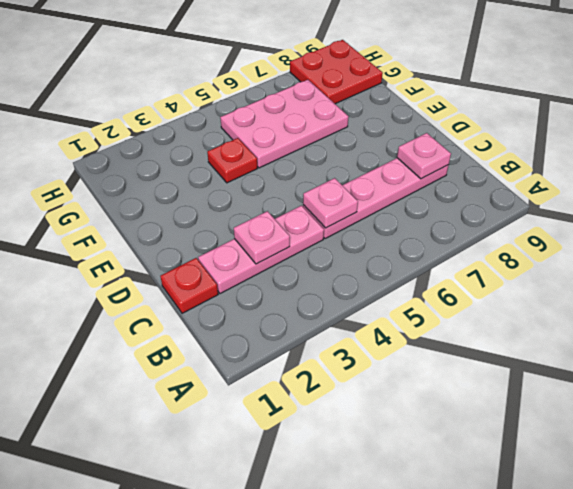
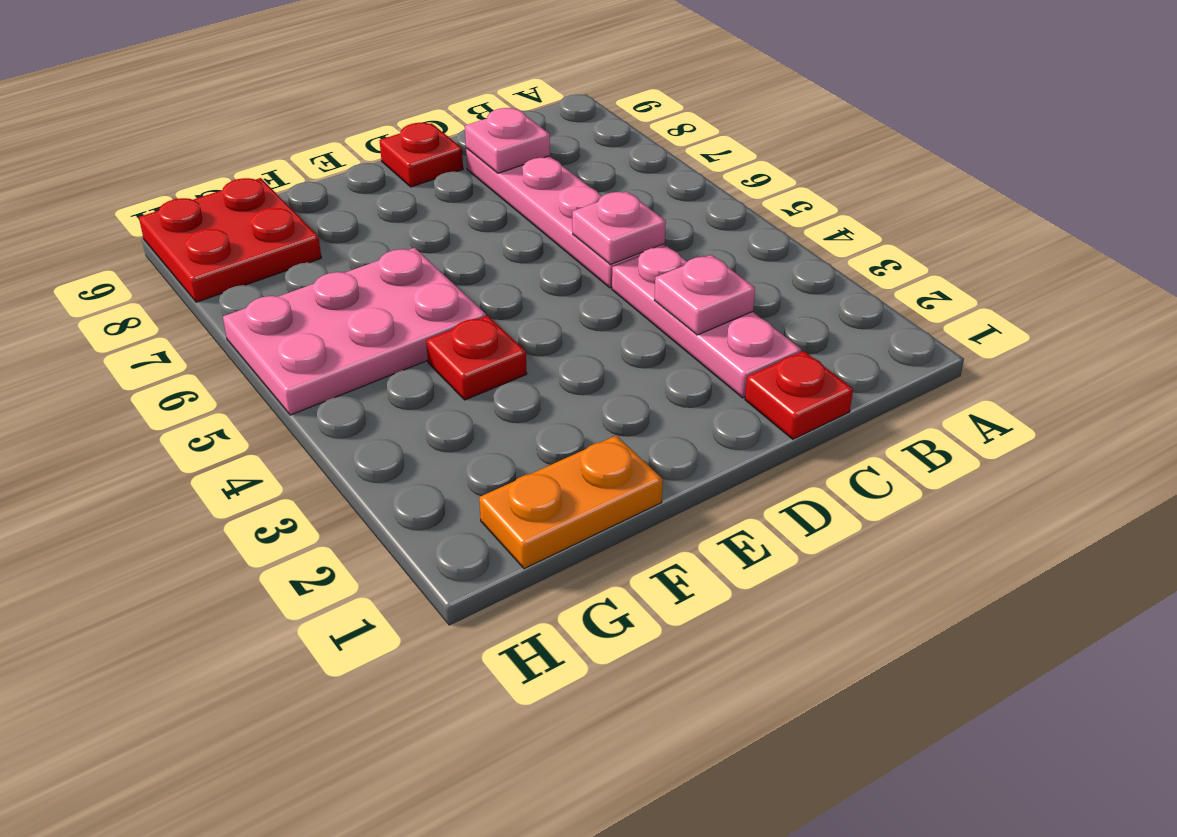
none -> red 1x1 plate [379,123,463,187]
none -> orange 1x2 plate [479,436,663,569]
pink 2x3 plate [220,80,348,168] -> pink 2x3 plate turned to [223,248,486,415]

